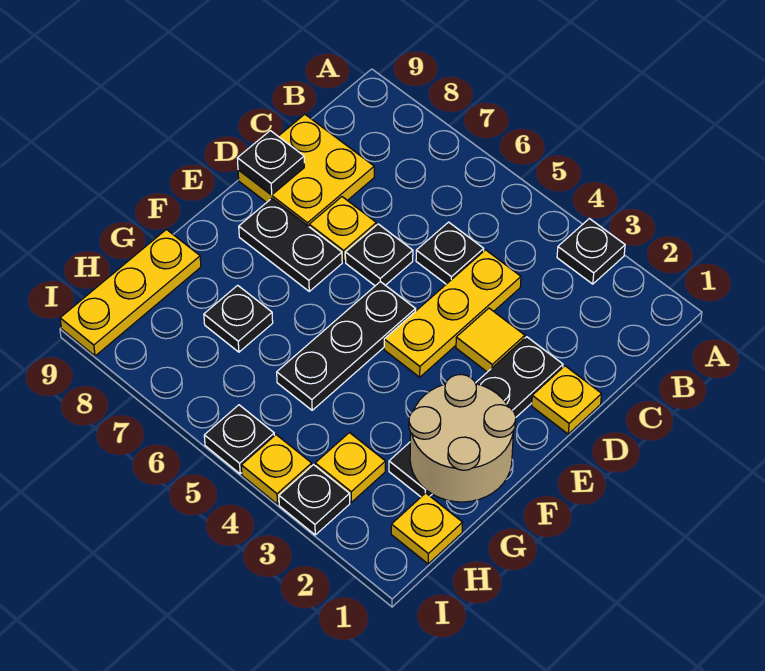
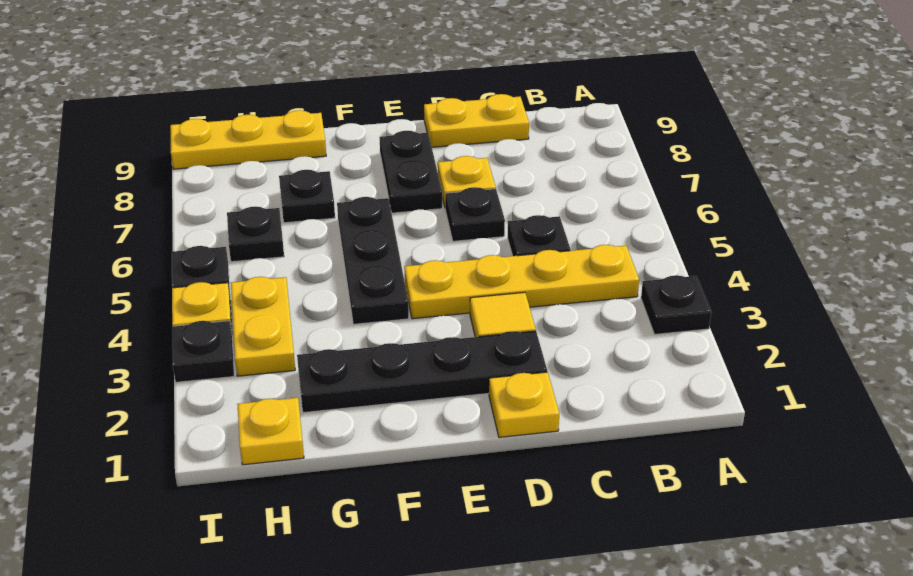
yellow 1x3 plate [384,250,521,377] -> yellow 1x4 plate [404,245,639,319]
yellow 2x2 plate [238,114,374,226] -> yellow 1x2 plate [424,94,529,147]
black 1x1 plate [237,131,304,195] -> black 1x1 plate moved to [227,207,284,262]
black 1x3 plate [277,282,416,410] -> black 1x3 plate turned to [337,197,409,324]
tan 2x2 round brick [409,374,516,502] -> none
yellow 1x1 plate [315,433,386,502] -> yellow 1x2 plate [231,277,295,376]

